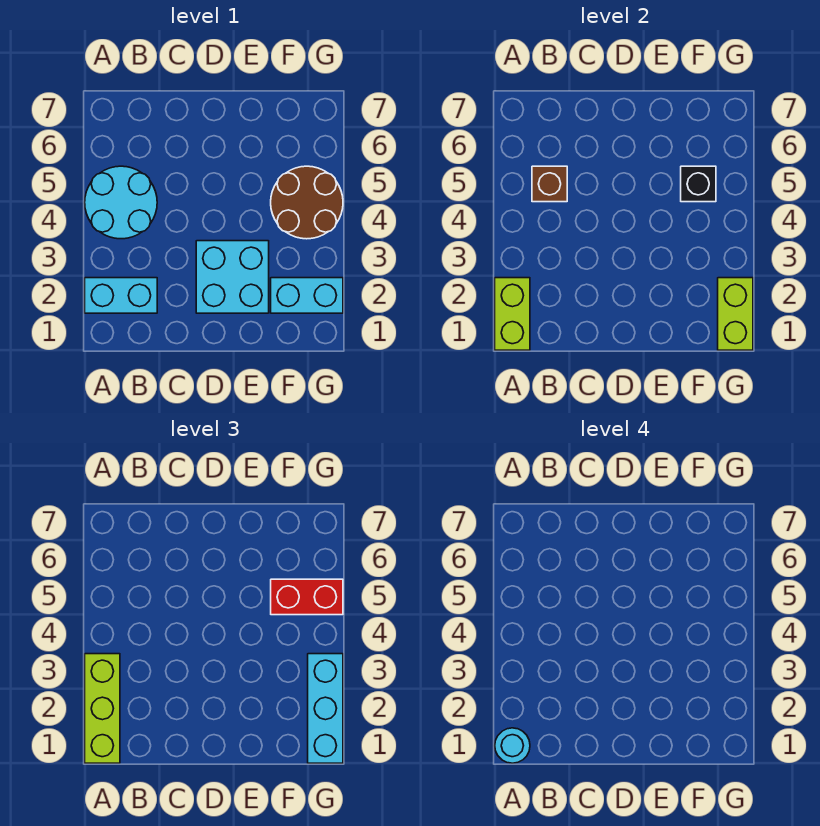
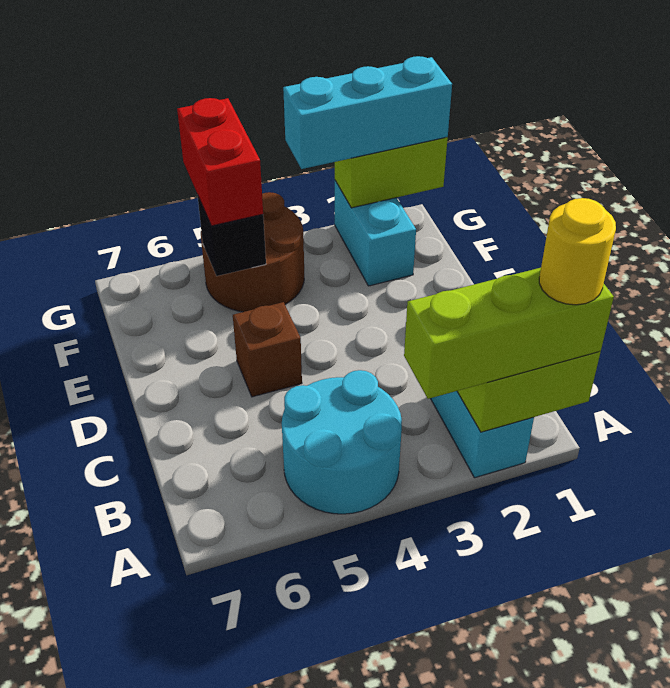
cyan 1x1 round brick [495,728,530,763] -> yellow 1x1 round brick [539,198,616,305]
brown 1x1 brick [532,166,567,202] -> brown 1x1 brick moved to [233,302,302,397]
cyan 2x2 brick [196,241,269,313] -> none

